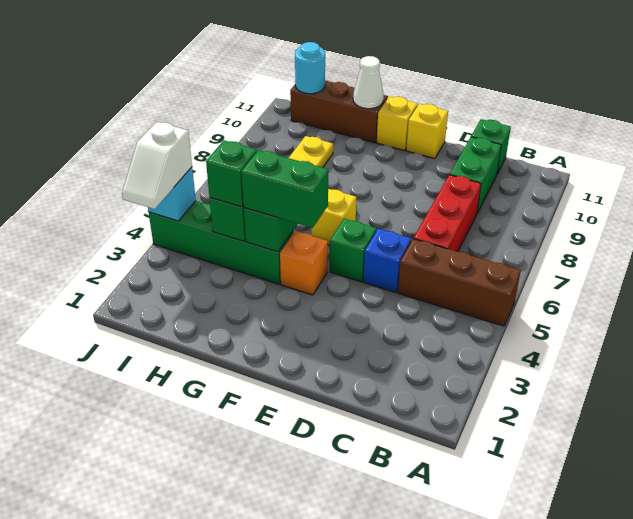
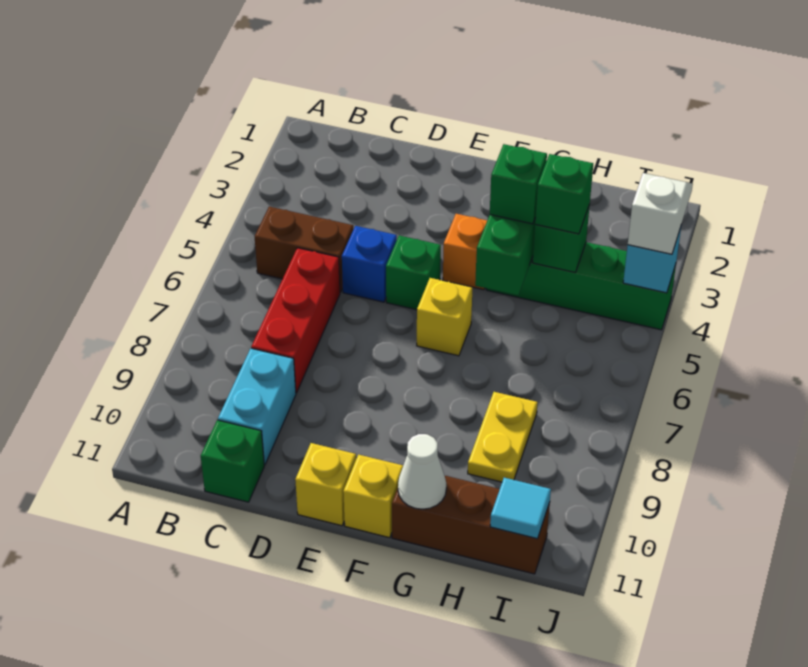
brown 1x3 brick [398,239,521,326] -> brown 1x2 brick [255,207,353,292]
green 1x2 brick [450,137,501,213] -> cyan 1x2 brick [218,348,296,465]
green 1x2 brick [241,150,328,228] -> green 1x1 brick [490,144,547,224]
cyan 1x1 round brick [295,42,325,94] -> cyan 1x1 tile [490,478,551,539]

